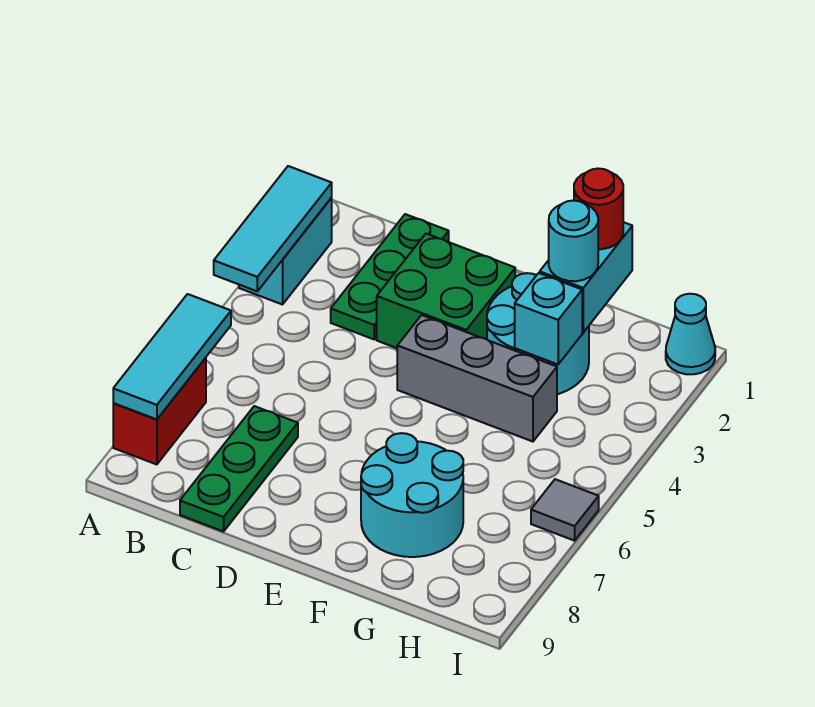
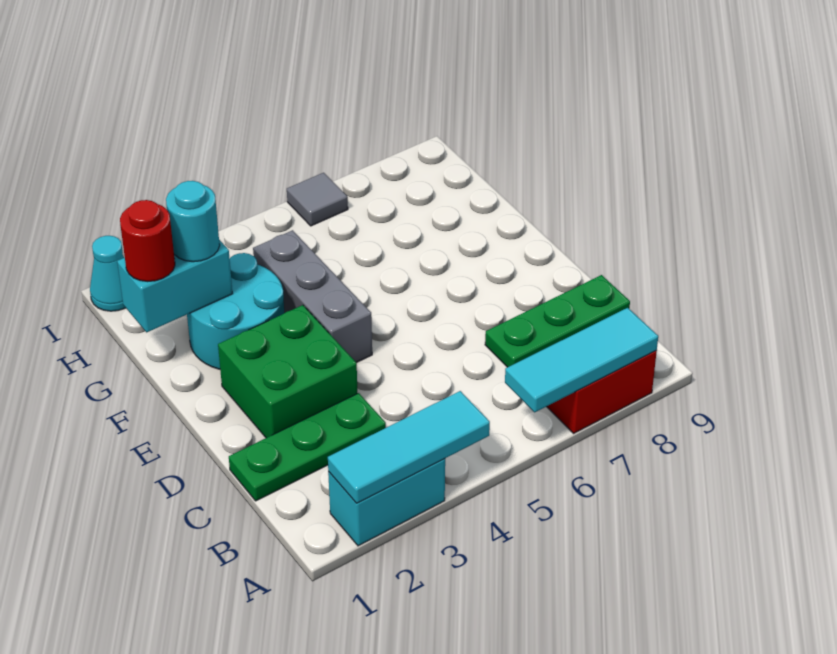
cyan 2x2 round brick [361,433,463,557] -> none
cyan 1x1 brick [515,273,582,364] -> none

